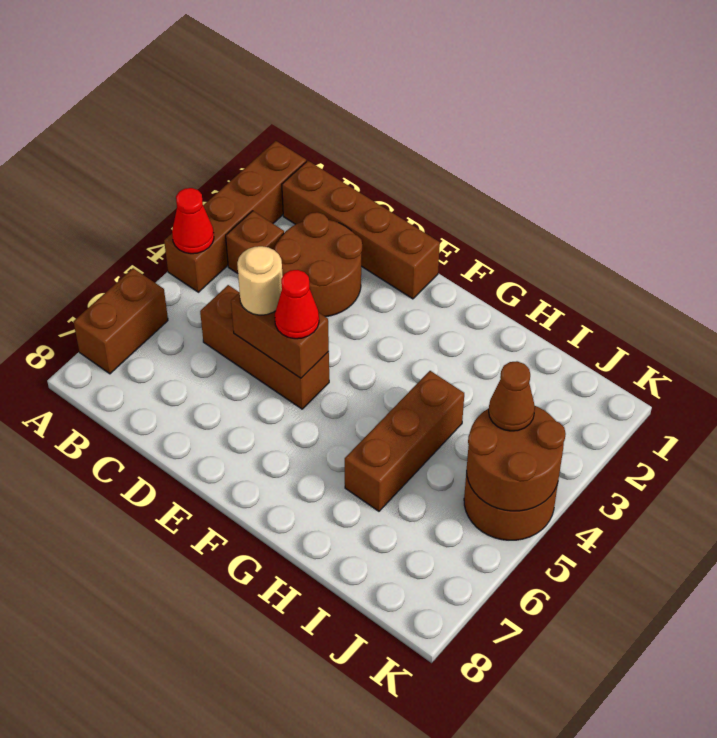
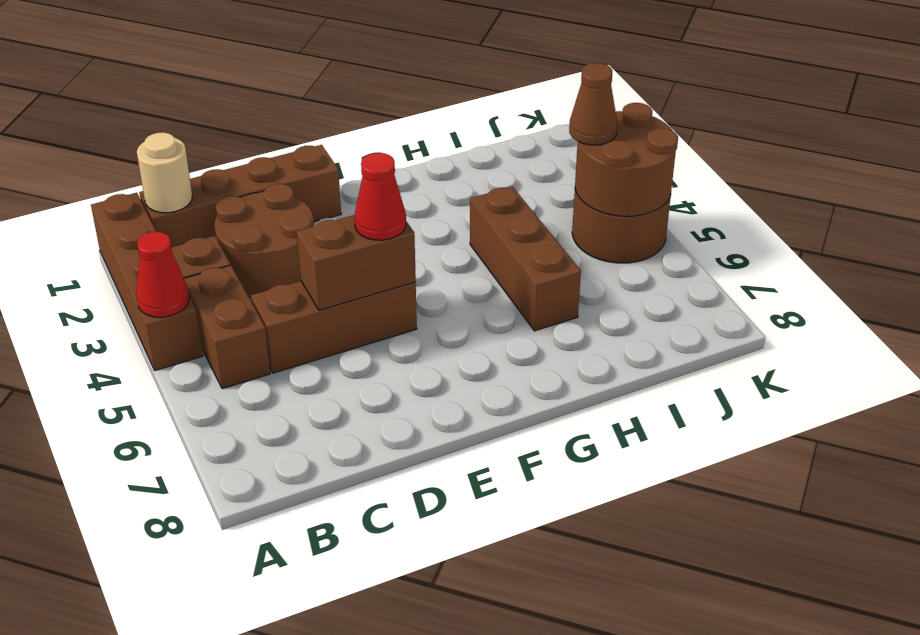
brown 1x2 brick [74,268,168,374] -> brown 1x2 brick moved to [184,265,270,389]
tan 1x1 round brick [237,246,283,315] -> tan 1x1 round brick moved to [137,132,192,213]

